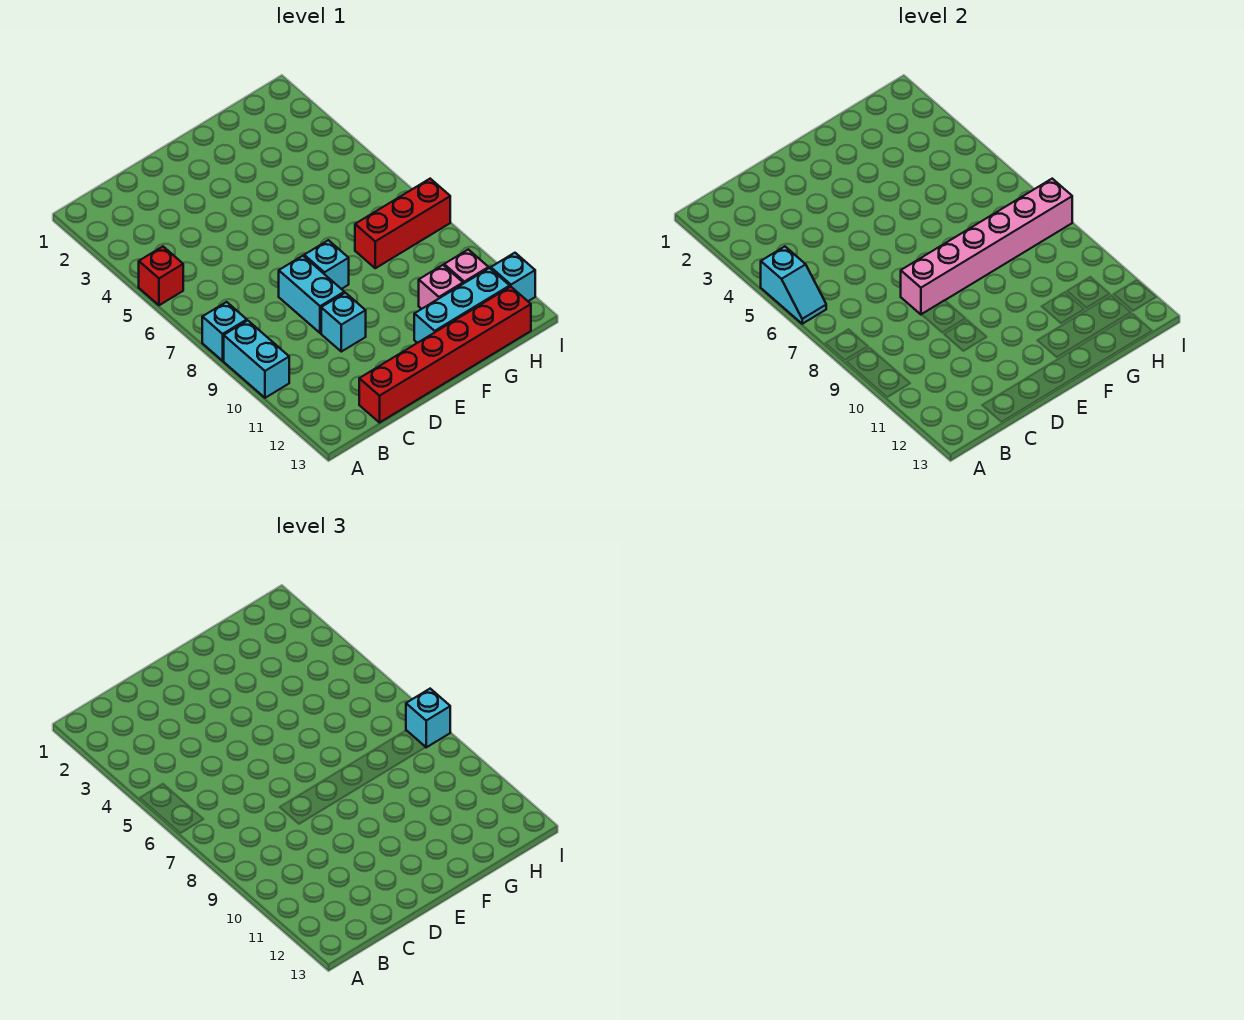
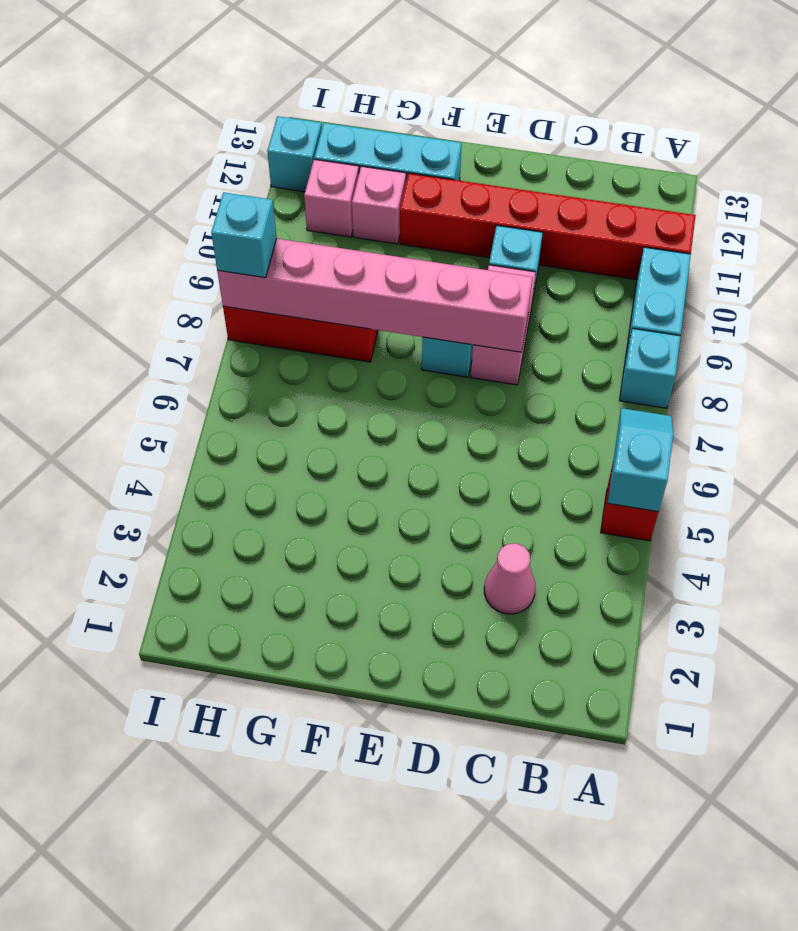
none -> pink 1x1 cone [484,543,535,614]
red 1x6 brick [359,287,531,423] -> red 1x6 brick moved to [400,173,696,280]
cyan 1x2 brick [279,256,344,333] -> pink 1x2 brick [471,265,536,385]

